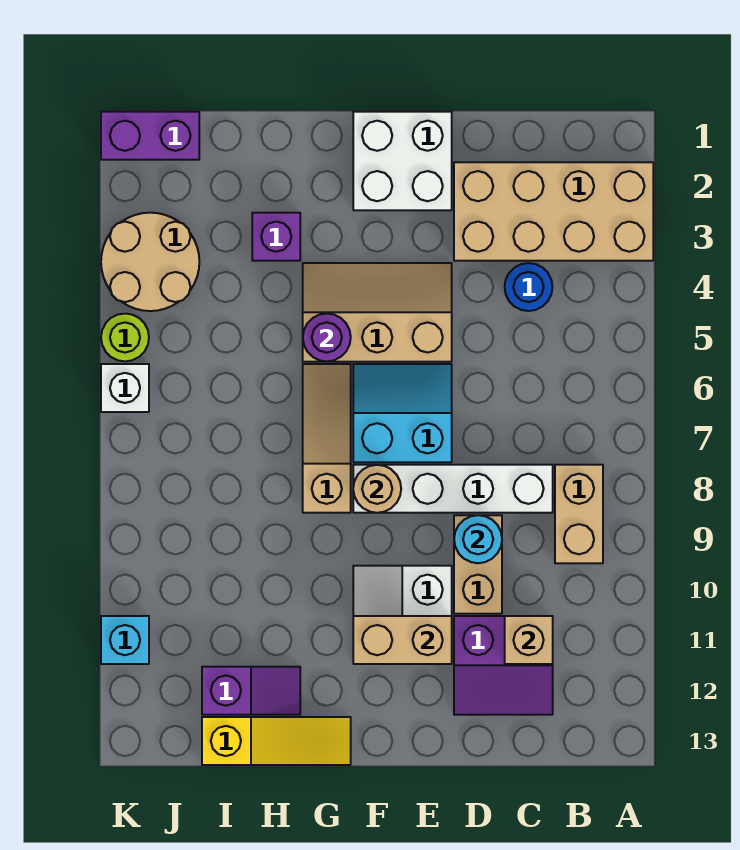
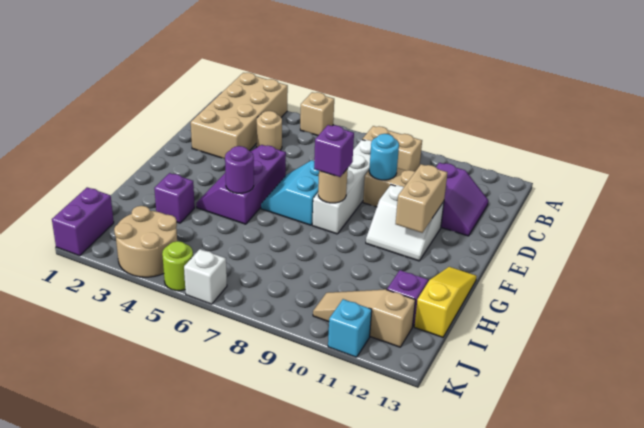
blue 1x1 round brick [505,263,552,311] -> tan 1x1 round brick [257,111,282,150]
tan 1x1 brick [505,616,553,664] -> tan 1x1 brick moved to [300,92,334,135]
white 2x2 brick [353,112,452,210] -> none
tan 2x3 slope [303,263,452,362] -> purple 2x3 slope [196,145,286,224]
none -> purple 1x1 brick [314,125,354,177]
tan 1x3 slope [303,364,351,513] -> tan 1x3 slope moved to [313,289,415,347]

